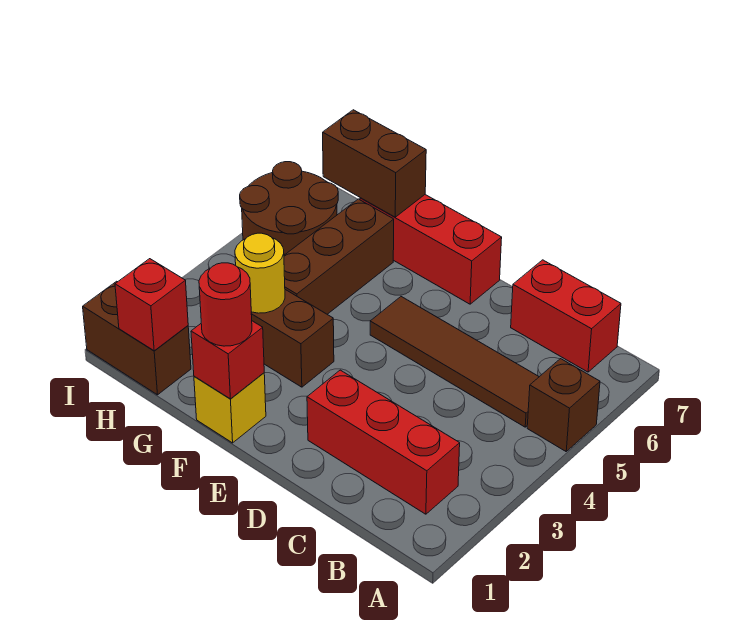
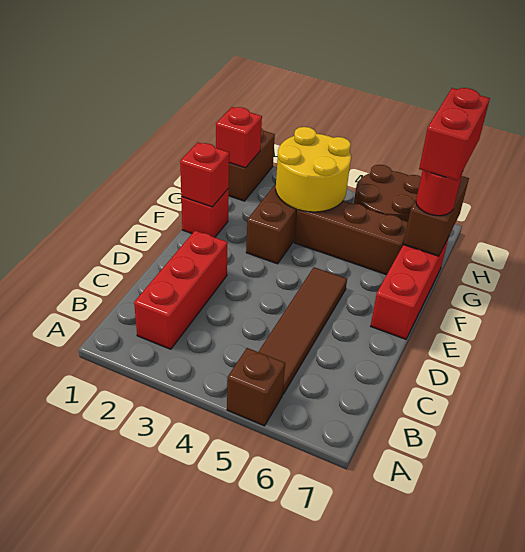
red 1x2 brick [511,260,621,372] -> red 1x2 brick moved to [419,88,490,181]
yellow 1x1 brick [194,373,266,443] -> red 1x1 brick [181,189,229,237]
red 1x1 round brick [199,263,252,346] -> red 1x1 round brick moved to [416,170,463,216]
yellow 1x1 round brick [235,233,285,313] -> yellow 2x2 round brick [276,127,351,212]

